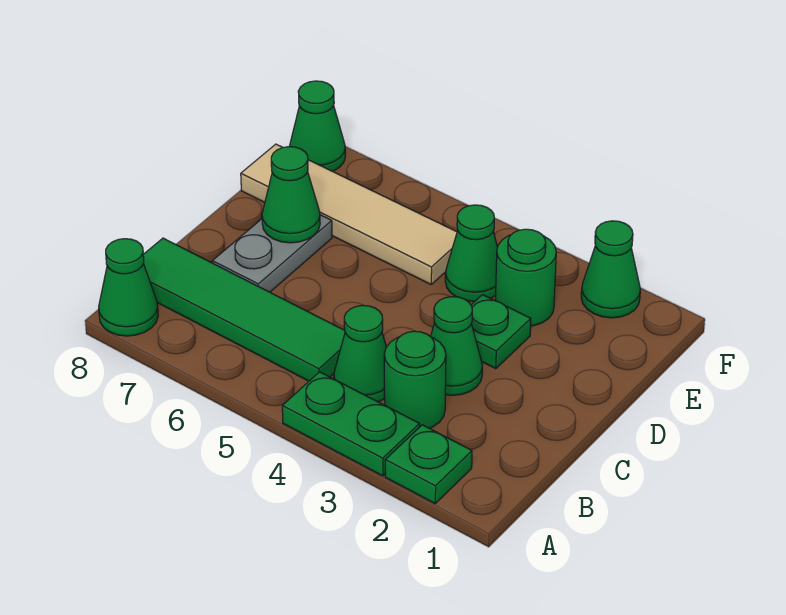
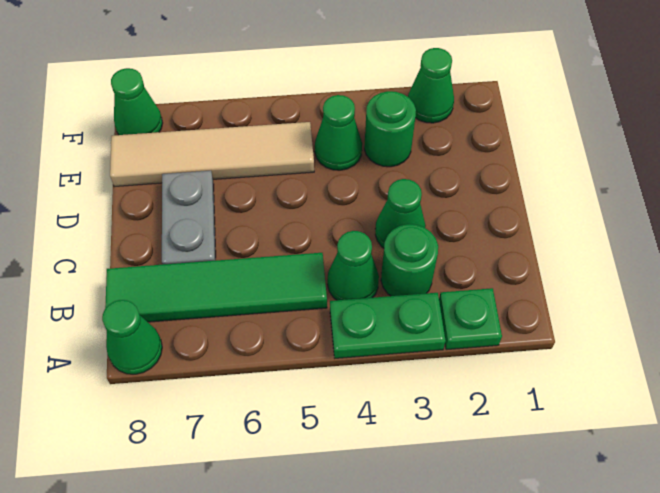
green 1x1 plate [471,295,531,369] -> none
green 1x1 cone [262,147,320,243] -> none

